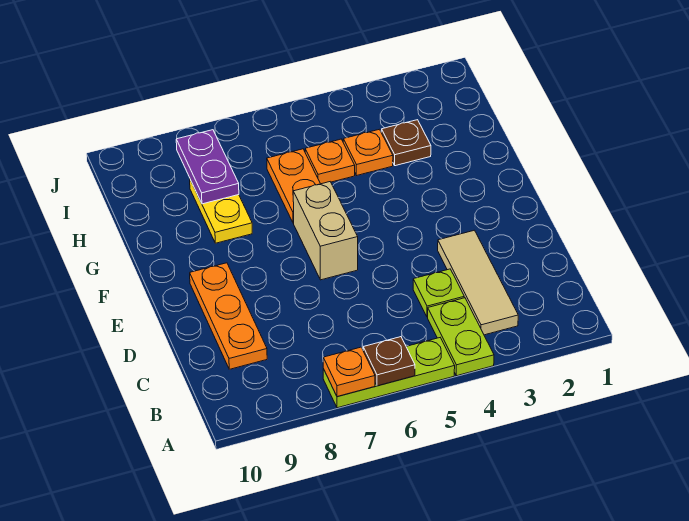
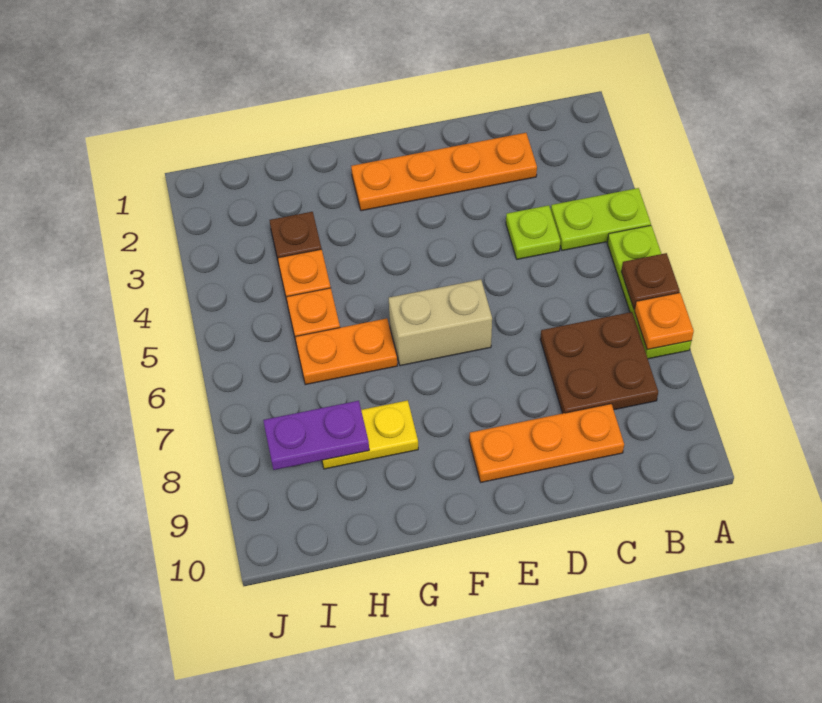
tan 1x3 tile [438,230,518,335] -> none
none -> brown 2x2 plate [540,312,658,413]
none -> orange 1x4 plate [351,133,537,211]

